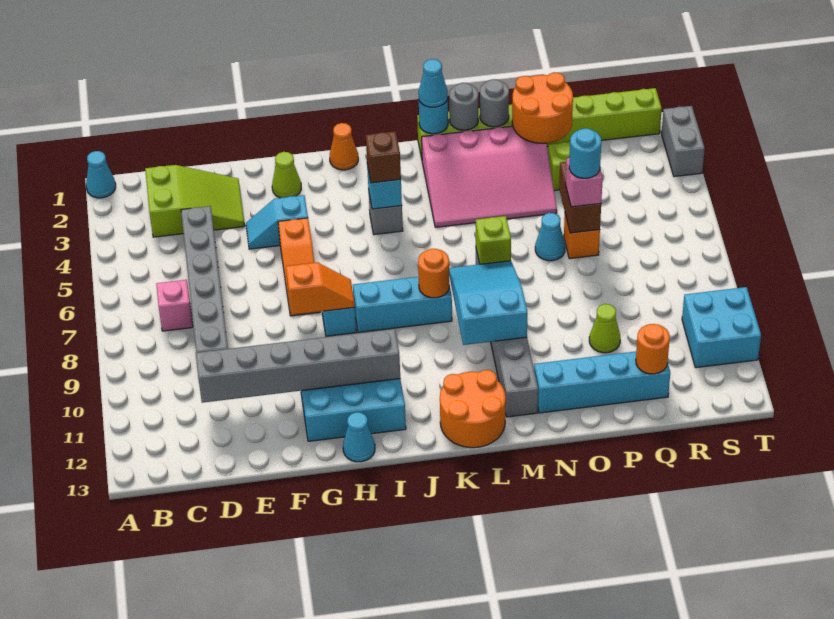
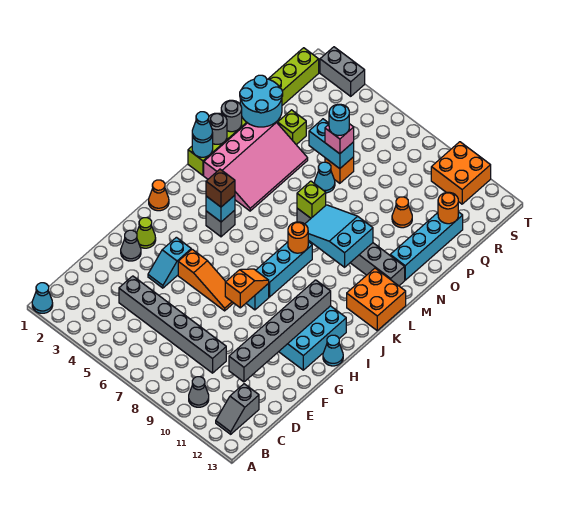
none -> grey 1x1 cone [189,377,209,407]
none -> grey 1x2 slope [216,384,259,434]
lime 2x3 slope [145,165,245,237] -> none
pink 1x1 brick [156,280,193,331] -> none
none -> grey 1x1 cone [121,230,141,261]
orange 2x2 round brick [440,370,506,448] -> orange 2x2 brick [347,268,406,330]
orange 2x2 round brick [512,72,573,143] -> cyan 2x2 round brick [240,75,283,127]
brown 1x2 brick [559,162,601,233] -> cyan 1x2 brick [309,119,354,169]
lime 1x1 cone [589,304,620,353] -> orange 1x1 cone [392,197,412,228]
cyan 2x2 brick [682,287,761,368] -> orange 2x2 brick [431,142,491,204]

